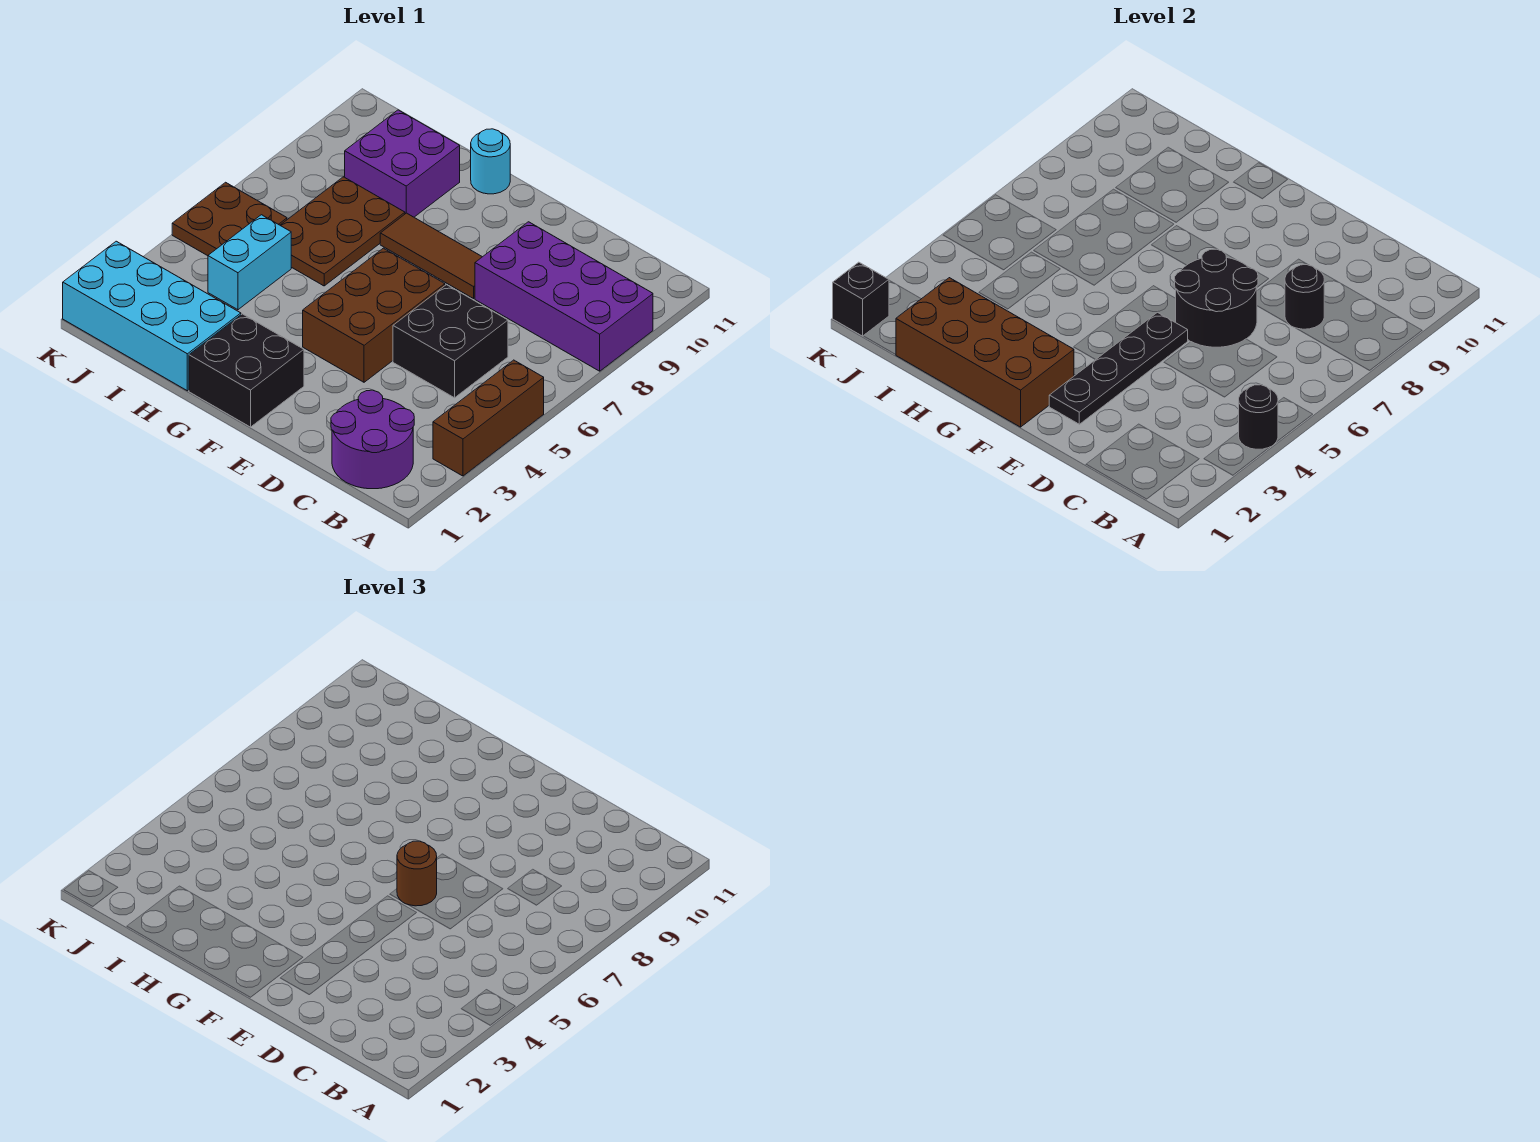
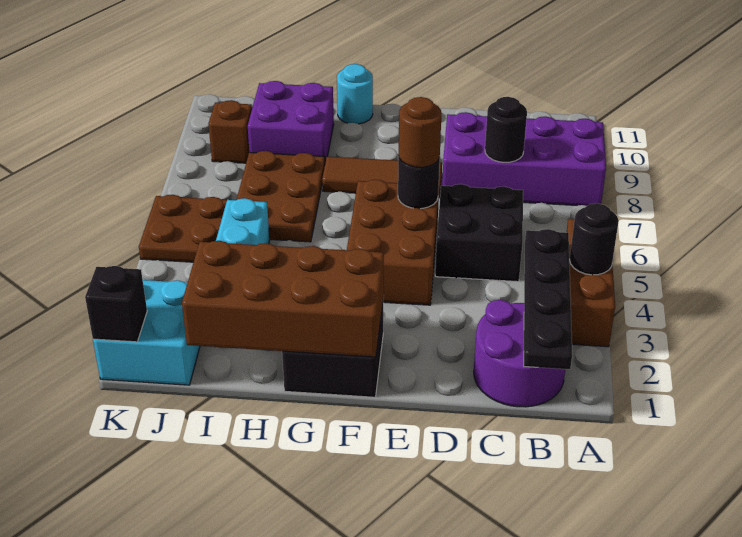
black 2x2 round brick [1175,249,1258,347] -> black 1x1 round brick [398,158,440,209]
black 1x4 plate [1049,312,1188,424] -> black 1x4 plate moved to [524,229,572,369]
cyan 2x4 brick [63,241,241,391] -> cyan 2x2 brick [93,280,200,385]
none -> brown 1x1 brick [209,100,252,163]

